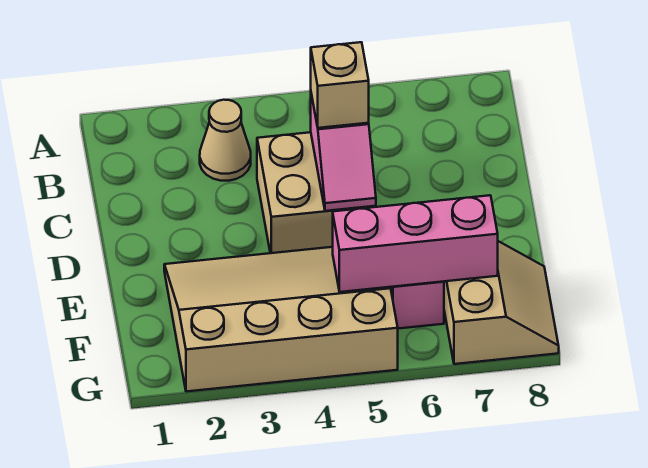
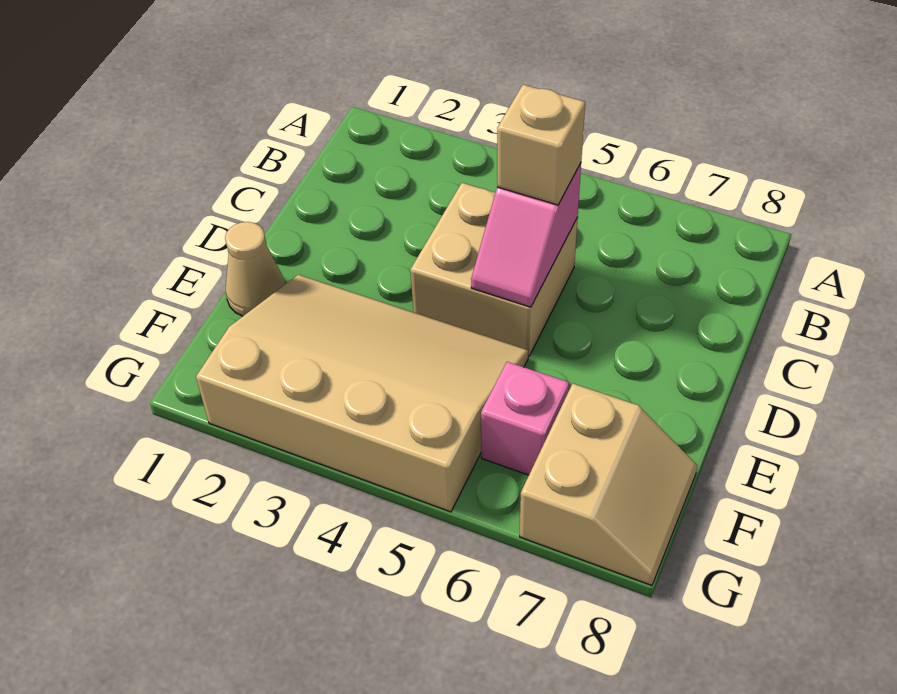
tan 1x1 cone [200,100,251,181] -> tan 1x1 cone moved to [225,222,285,316]
pink 1x3 brick [333,195,498,292] -> none

